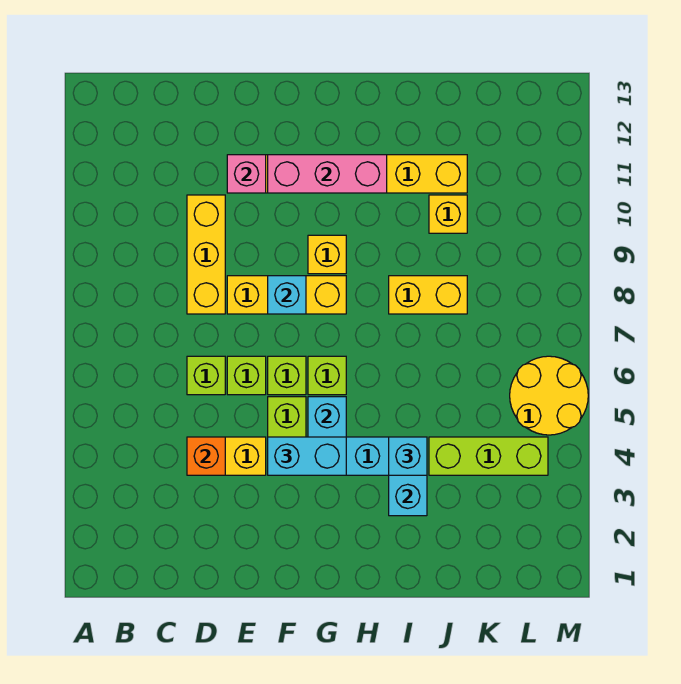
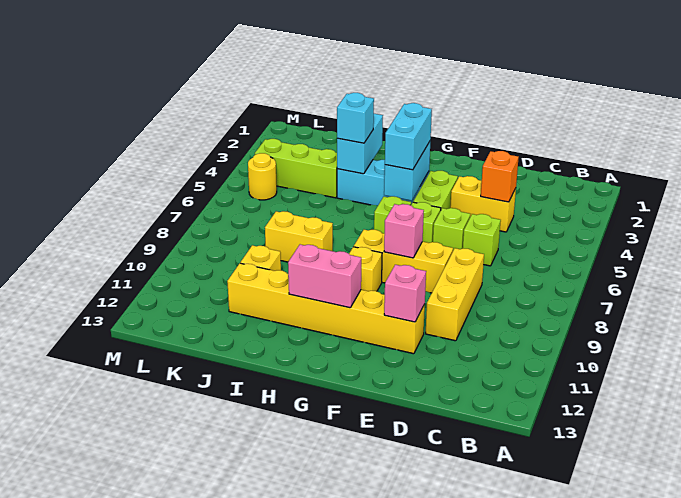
cyan 1x2 brick [268,437,346,475] -> cyan 1x2 brick turned to [385,103,432,170]
cyan 1x1 brick [268,276,306,314] -> pink 1x1 brick [384,204,424,258]
pink 1x3 brick [268,155,387,193] -> pink 1x2 brick [288,245,361,308]
yellow 2x2 round brick [510,356,588,435] -> yellow 1x1 round brick [248,153,277,200]

